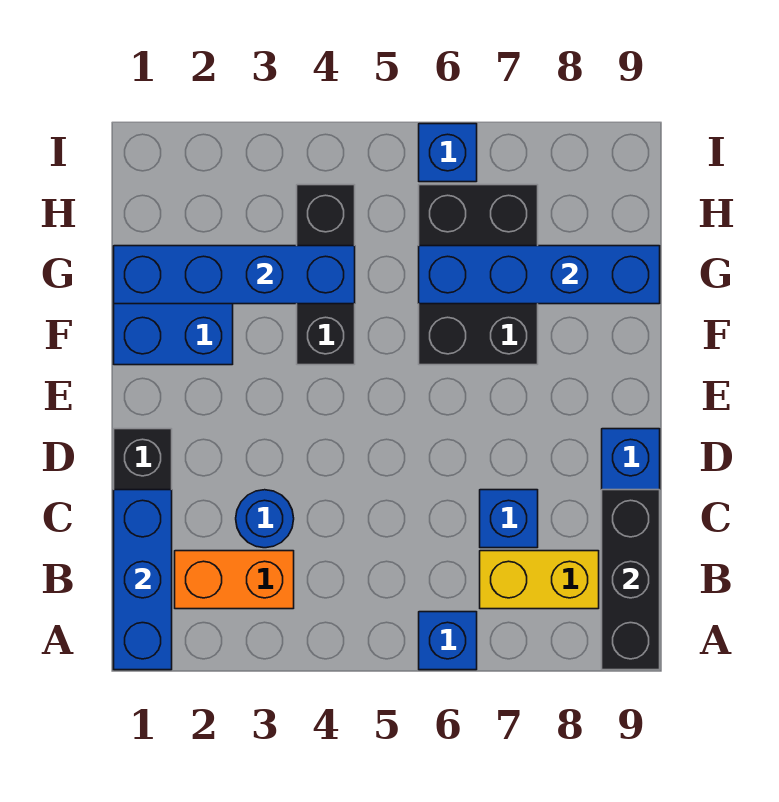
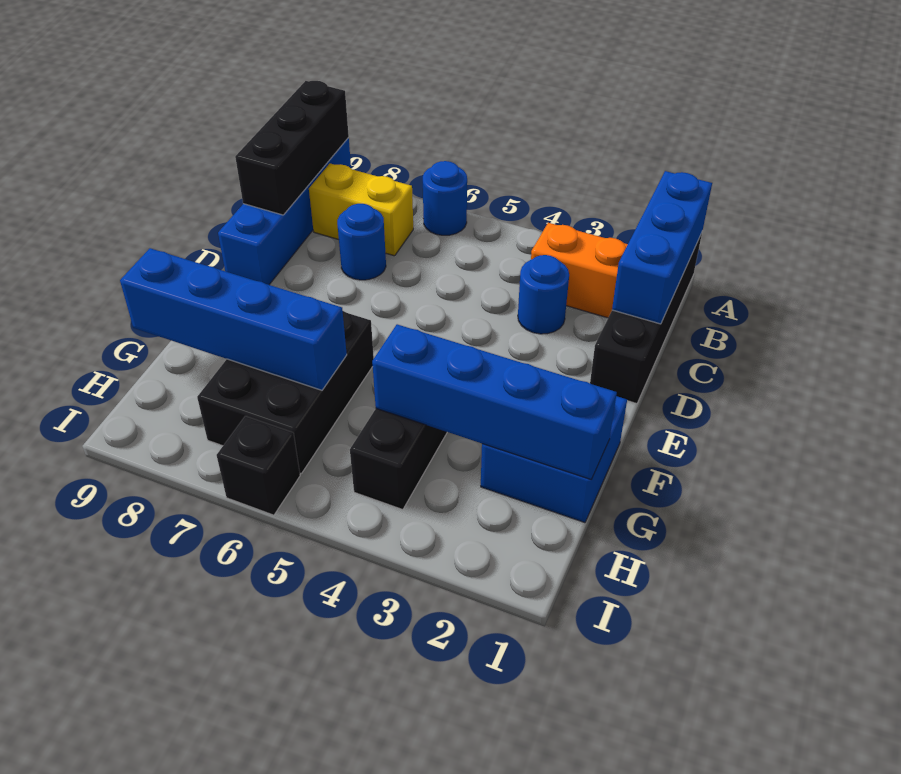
blue 1x1 brick [419,612,477,670] -> blue 1x1 round brick [423,161,467,235]
blue 1x1 brick [480,490,538,548] -> blue 1x1 round brick [337,204,386,280]
blue 1x1 brick [419,124,477,182] -> black 1x1 brick [217,416,300,515]

